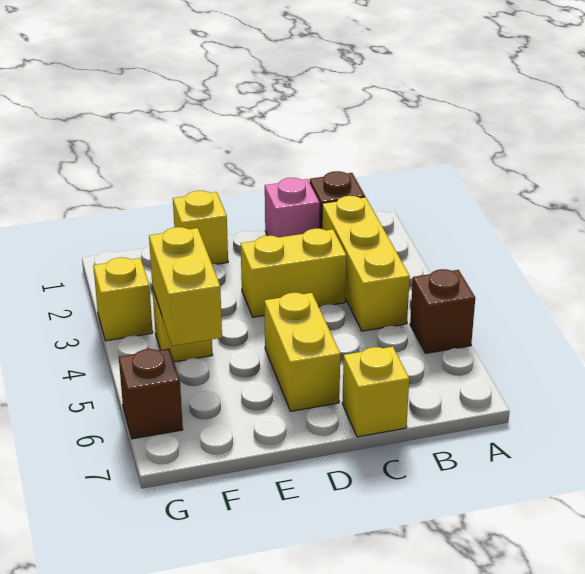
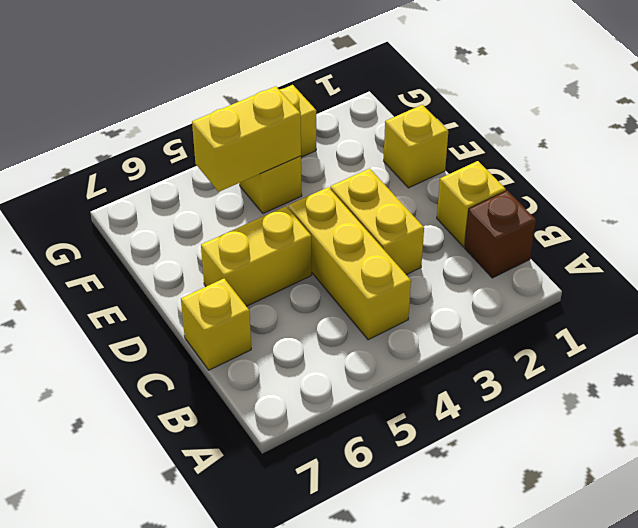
brown 1x1 brick [410,269,475,353] -> none
yellow 1x3 brick [322,196,410,331] -> yellow 1x3 brick turned to [288,187,411,340]
pink 1x1 brick [265,178,320,238] -> yellow 1x1 brick [437,161,506,247]
brown 1x1 brick [119,349,183,439] -> none

